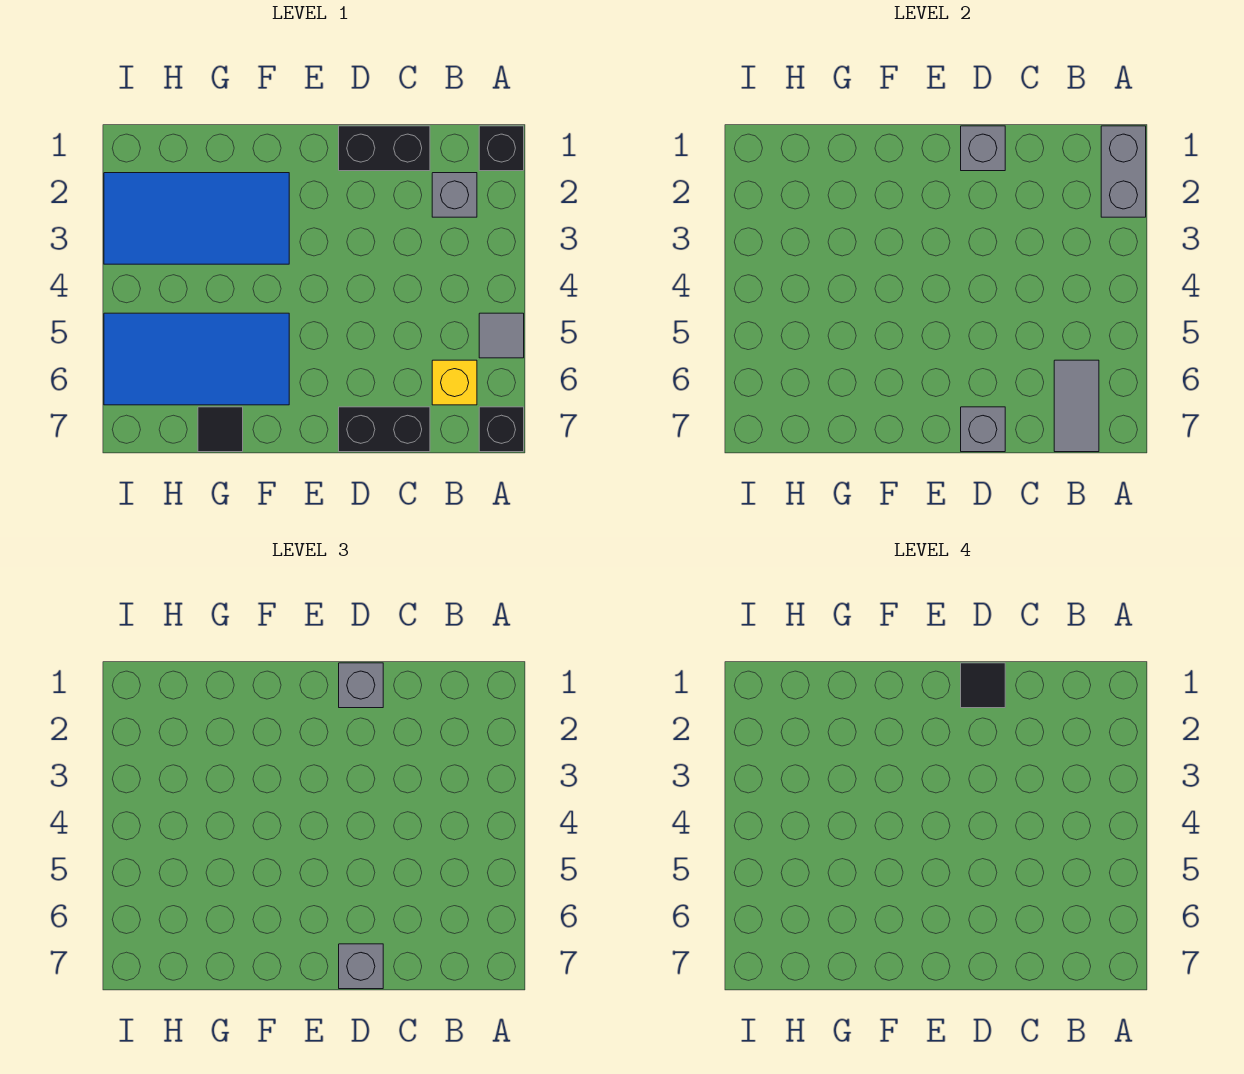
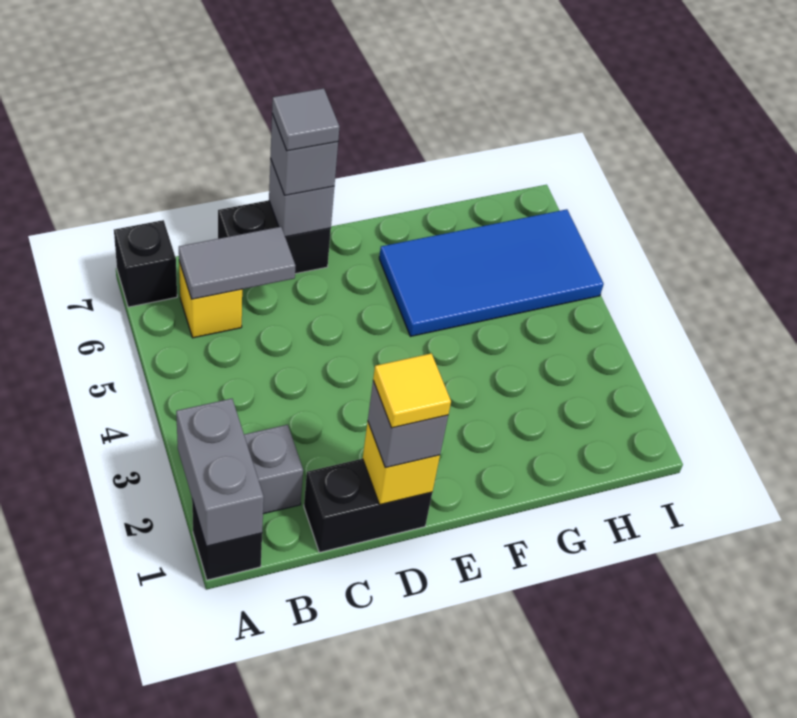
grey 1x1 tile [479,313,524,358] -> grey 1x1 tile moved to [272,88,339,151]
grey 1x2 tile [1054,360,1099,452] -> grey 1x2 tile turned to [179,227,295,299]
grey 1x1 brick [961,126,1005,171] -> yellow 1x1 brick [363,422,440,505]
black 1x1 tile [961,663,1005,708] -> yellow 1x1 tile [373,353,451,428]
blue 2x4 tile [104,173,289,264] -> none
black 1x1 tile [198,407,243,452] -> none

